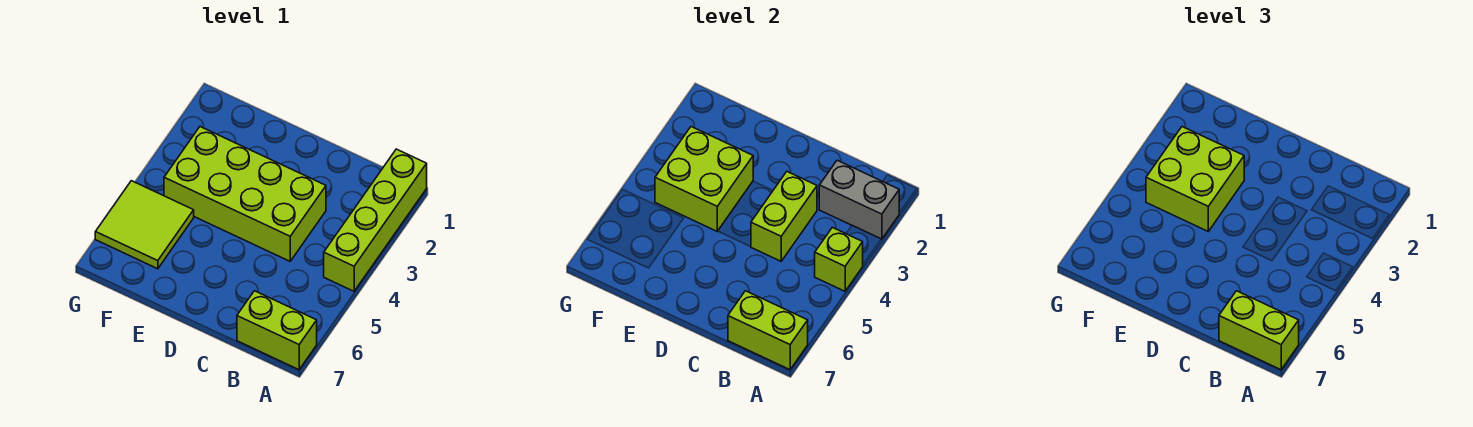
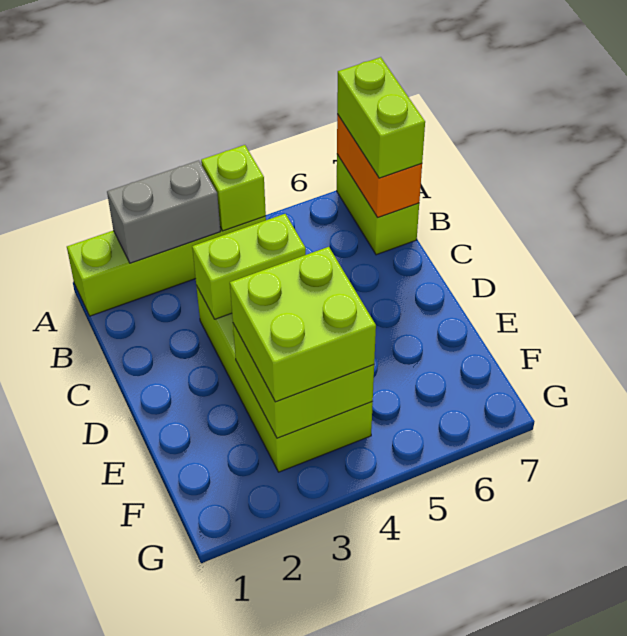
grey 1x2 brick [819,160,899,239] -> grey 1x2 brick turned to [107,160,220,263]
lime 1x2 brick [728,291,808,370] -> orange 1x2 brick [337,114,422,218]
lime 2x2 tile [95,181,194,269] -> none

